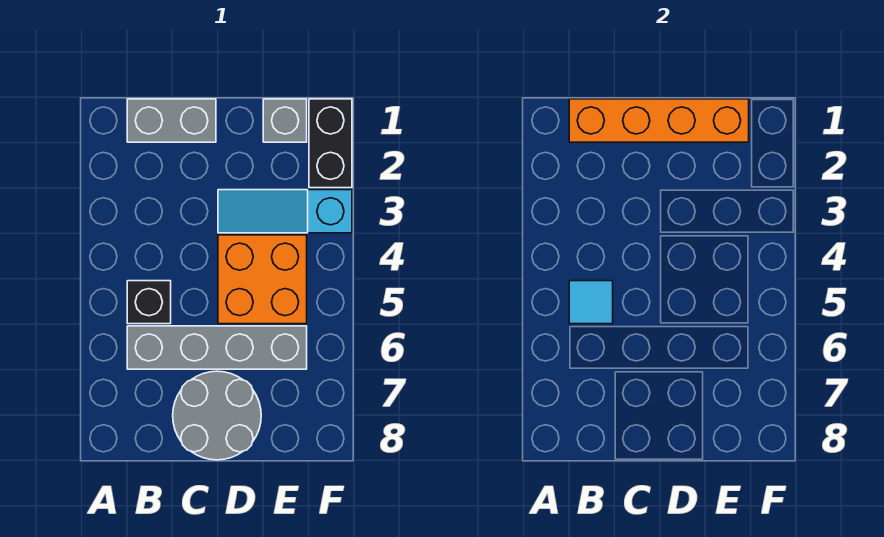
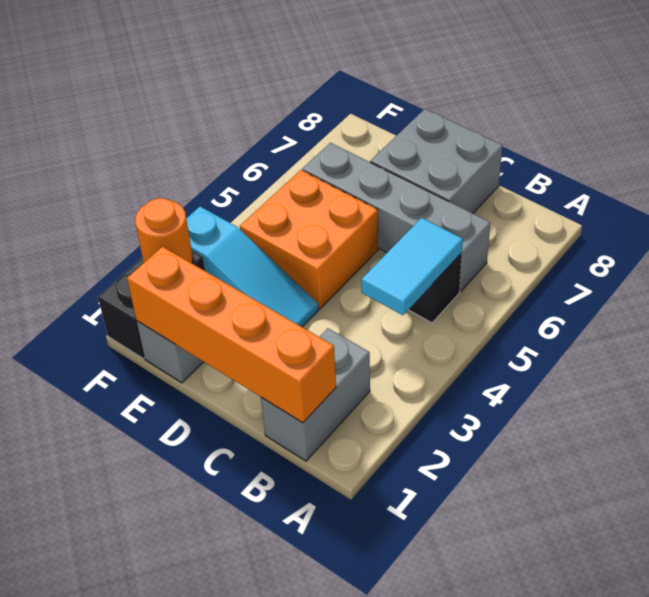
grey 1x2 brick [127,99,216,142] -> grey 1x2 brick turned to [261,328,370,461]
cyan 1x1 tile [569,281,613,324] -> cyan 1x2 tile [361,218,463,315]
grey 2x2 round brick [173,371,261,460] -> grey 2x2 brick [370,109,502,213]
none -> orange 1x1 round brick [135,198,193,263]

